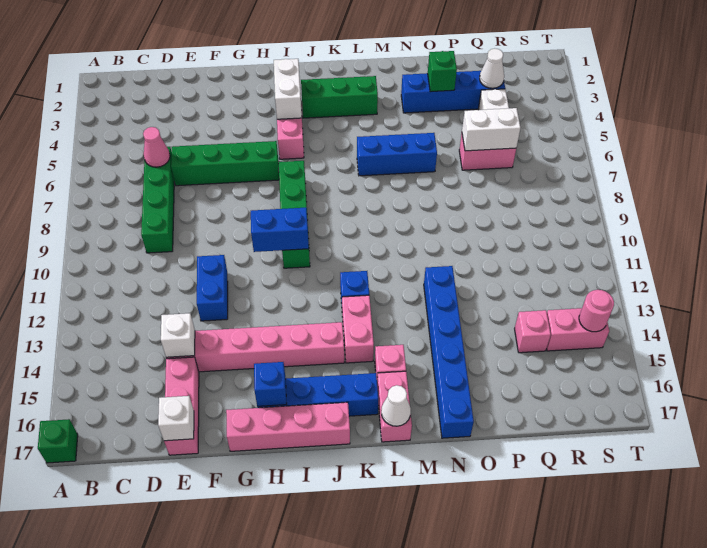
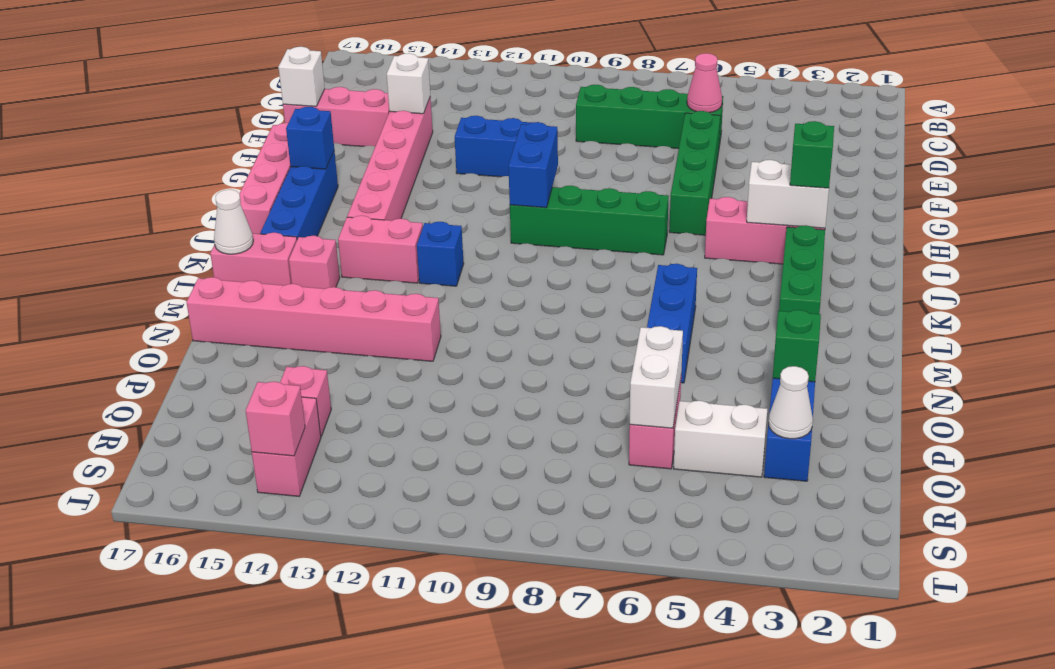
green 1x1 brick [38,419,78,463] -> green 1x1 brick moved to [790,121,834,188]
blue 1x6 brick [424,266,474,438] -> pink 1x6 brick [186,277,441,361]
pink 1x1 round brick [579,290,614,332] -> pink 1x1 brick [246,382,305,456]

